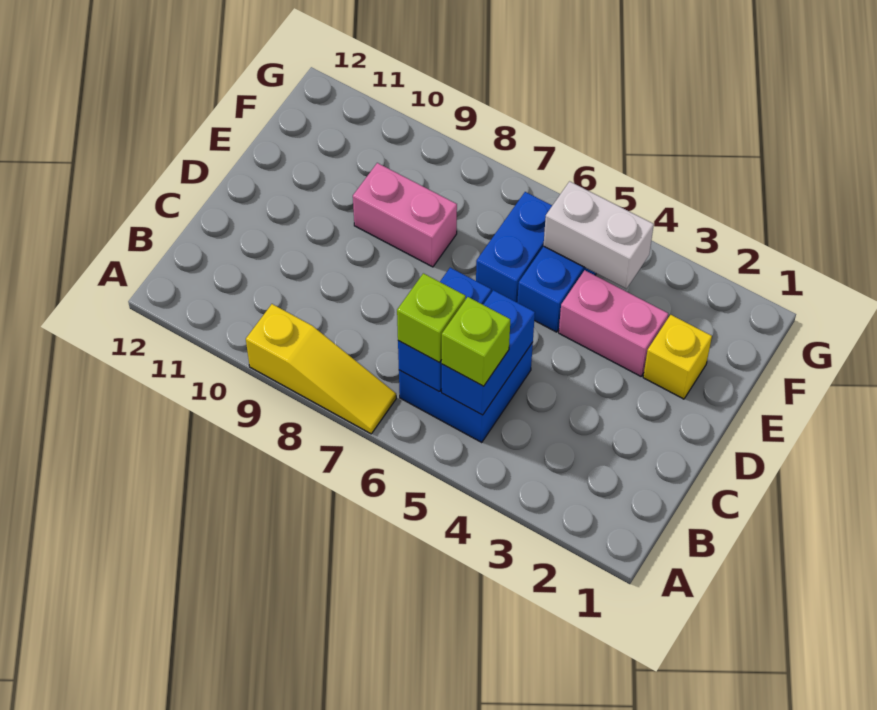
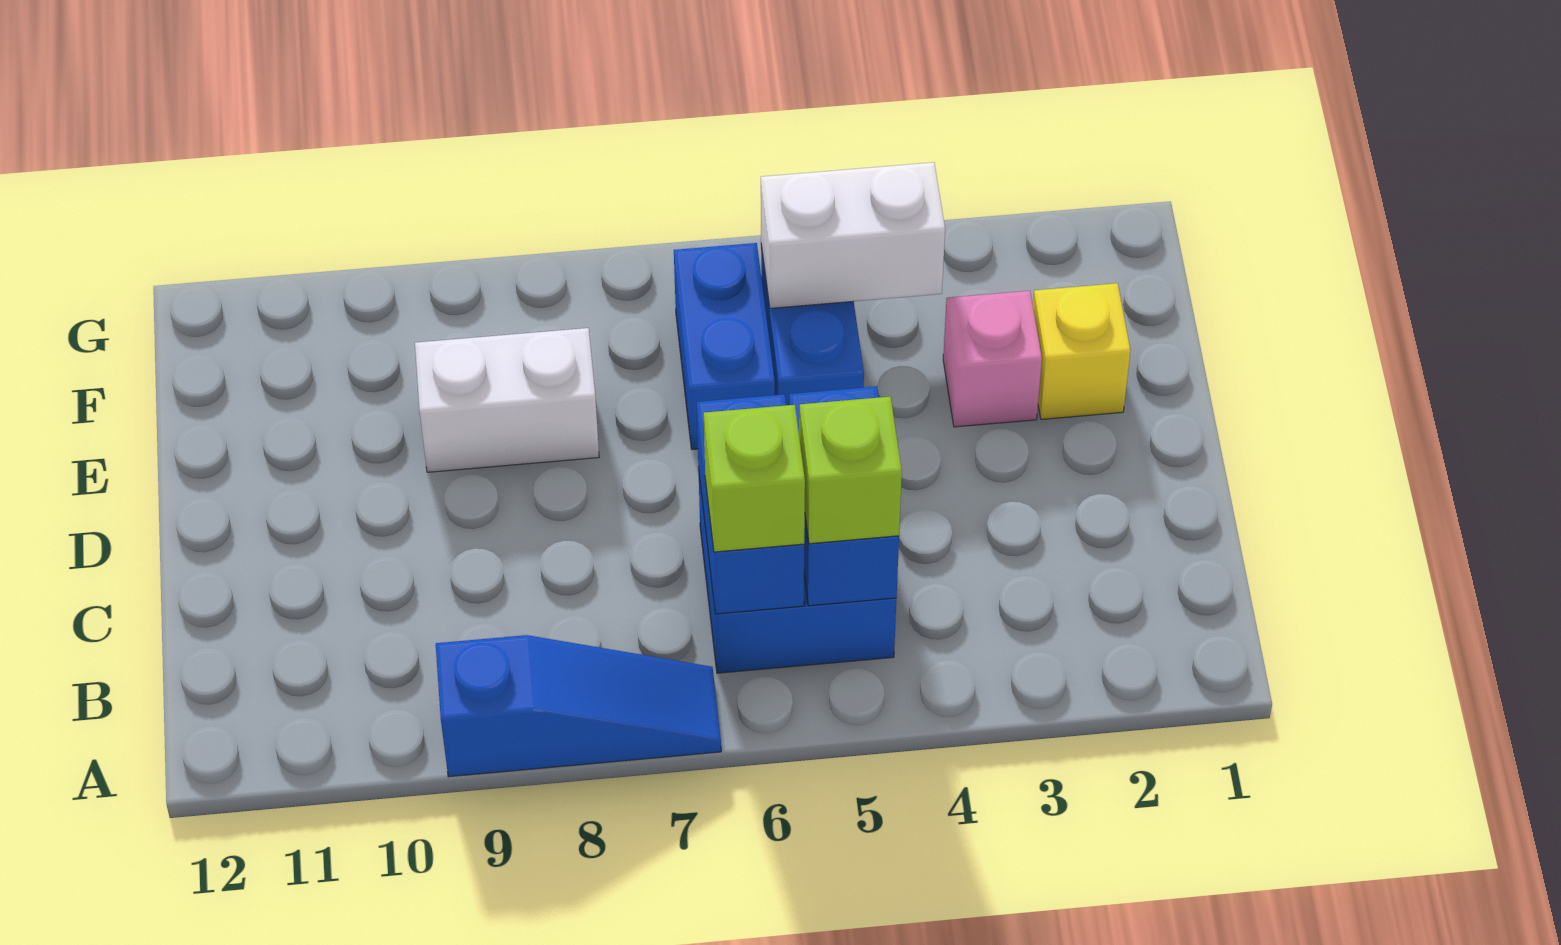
yellow 1x3 slope [246,304,396,434] -> blue 1x3 slope [436,635,721,777]
pink 1x2 brick [559,270,668,376] -> pink 1x1 brick [943,291,1042,427]
pink 1x2 brick [353,163,457,267] -> white 1x2 brick [415,328,599,472]

